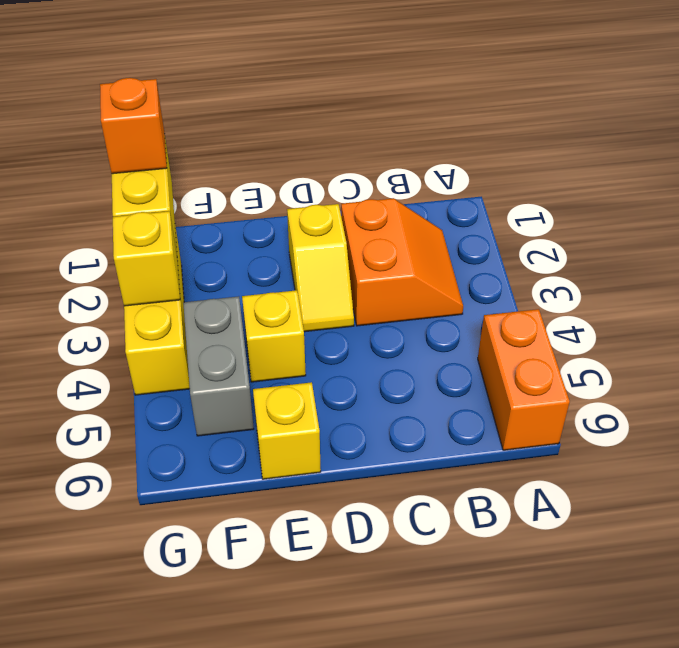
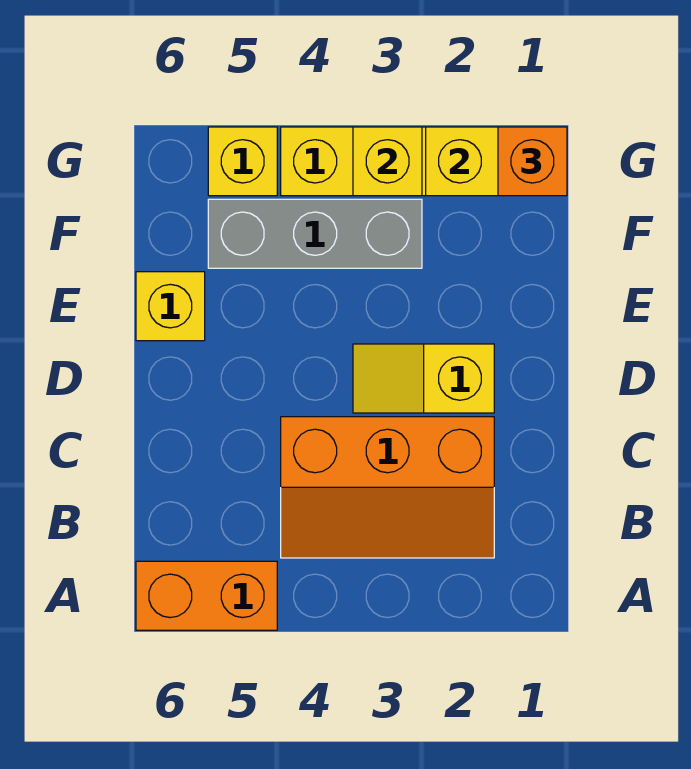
orange 2x2 slope [341,198,463,326] -> orange 2x3 slope [281,417,494,558]
yellow 1x1 brick [242,290,306,382] -> yellow 1x1 brick moved to [208,127,277,196]
grey 1x2 brick [183,296,254,436] -> grey 1x3 brick [208,199,422,268]

